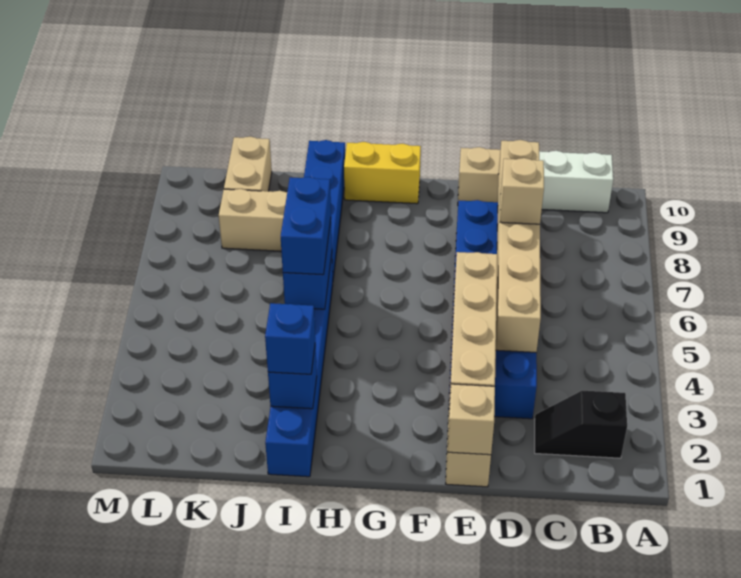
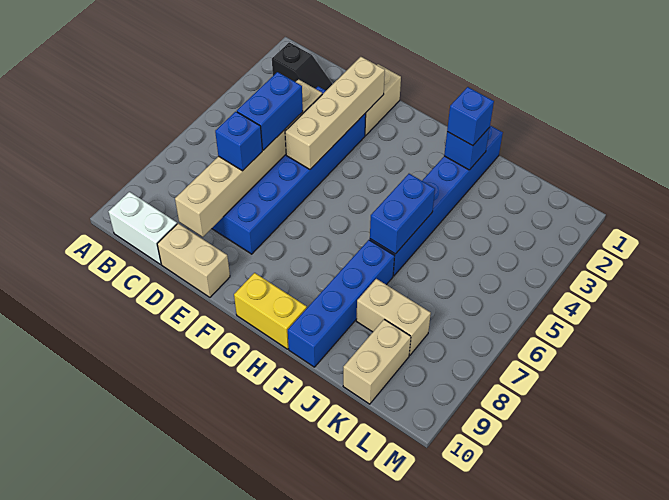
tan 1x1 brick [500,158,544,224] -> blue 1x1 brick [215,112,262,171]
tan 1x1 brick [447,384,495,455] -> none
blue 1x2 brick [281,177,331,275] -> blue 1x2 brick moved to [237,72,303,150]

